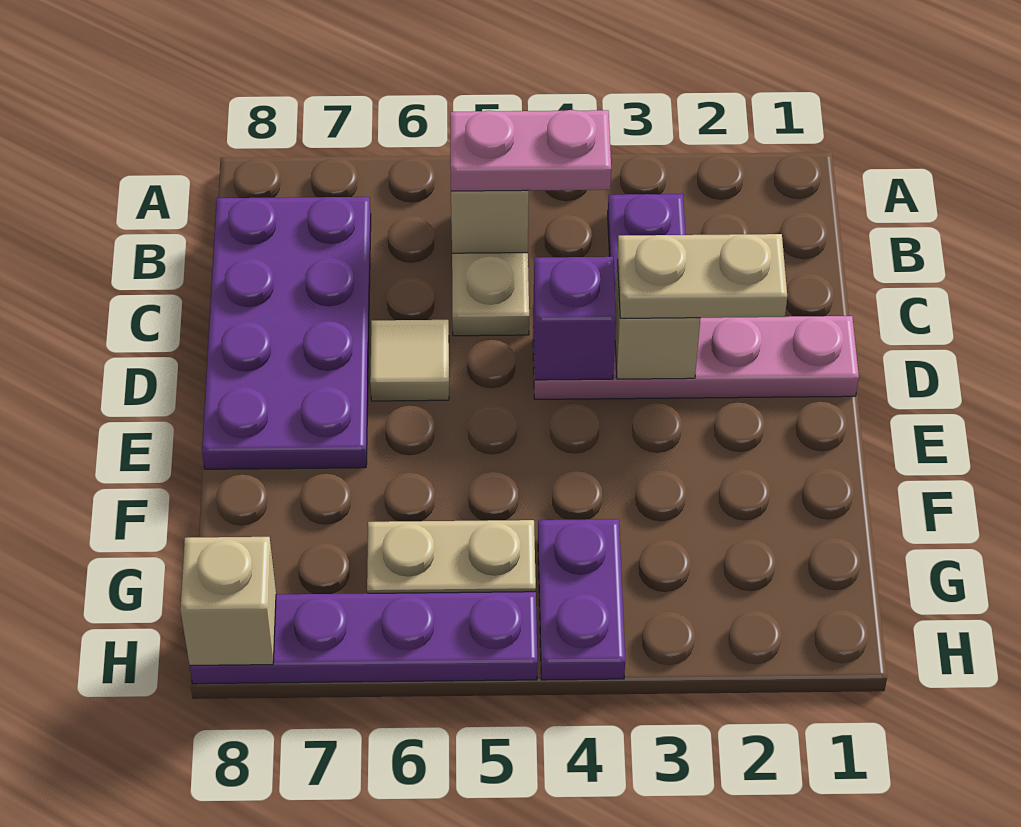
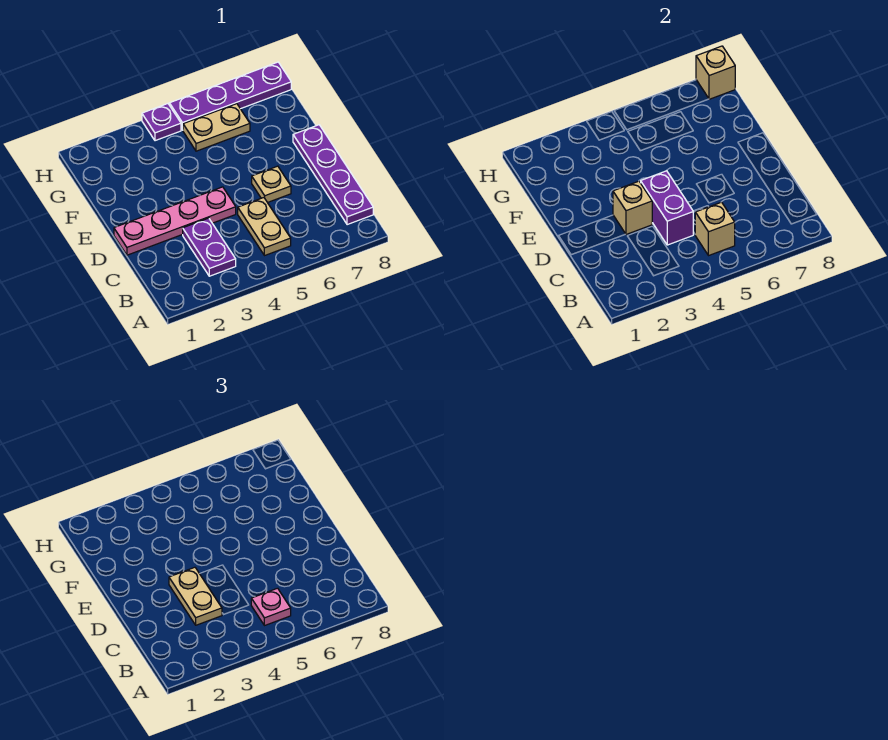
pink 1x2 plate [450,110,611,191] -> pink 1x1 plate [251,588,291,626]
purple 2x4 plate [202,197,371,469] -> purple 1x4 plate [293,125,373,225]
tan 1x2 plate [617,234,787,318] -> tan 1x2 plate turned to [169,567,222,625]
purple 1x1 brick [533,257,616,380] -> purple 1x2 brick [641,171,693,245]
tan 1x1 tile [370,320,449,401] -> tan 1x1 plate [252,166,291,202]
purple 1x2 plate [538,519,625,680] -> purple 1x1 plate [142,104,181,141]

